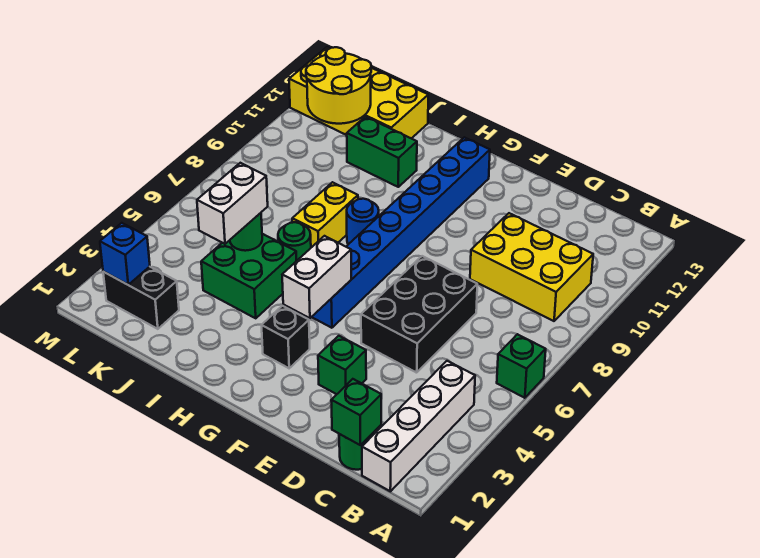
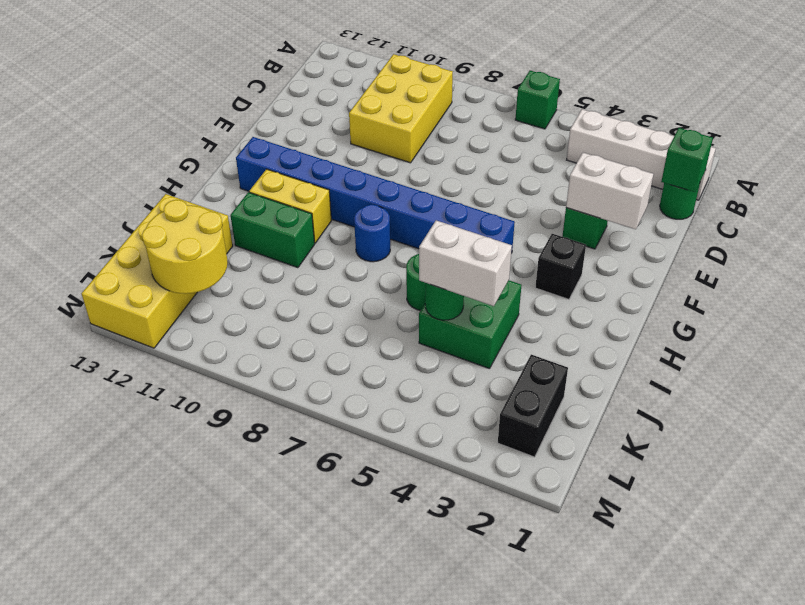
black 2x3 brick [361,256,477,373] -> none
white 1x2 brick [282,236,351,318] -> white 1x2 brick moved to [566,153,653,229]
yellow 1x2 brick [292,182,358,247] -> yellow 1x2 brick moved to [249,169,331,243]
green 1x2 brick [347,117,417,187] -> green 1x2 brick turned to [230,192,315,268]
blue 1x1 brick [100,223,150,285] -> none

